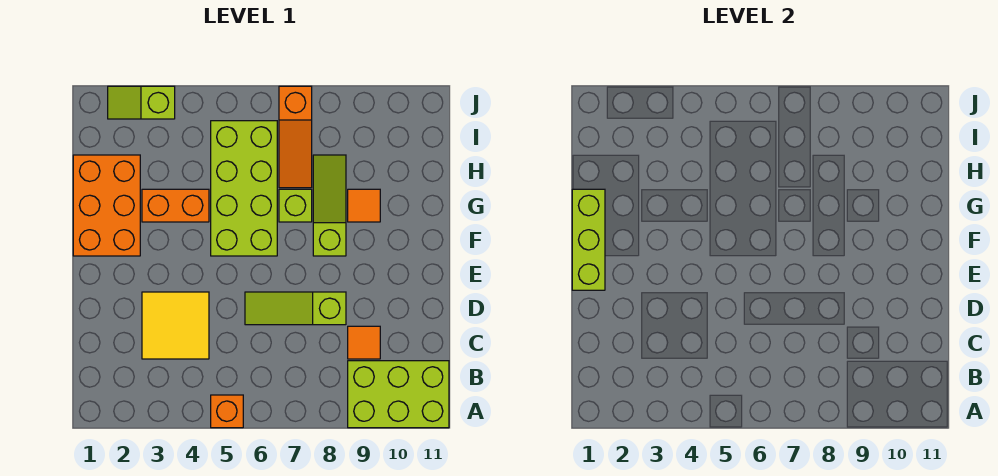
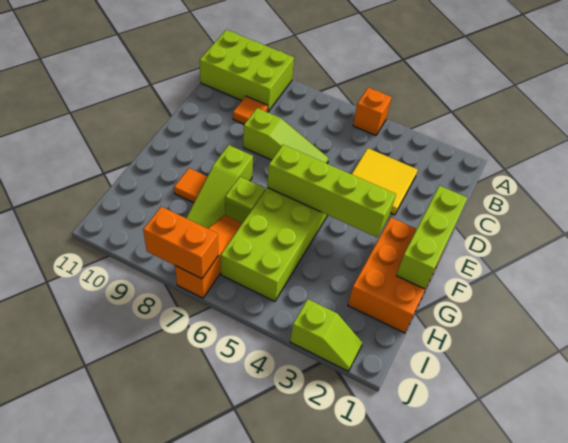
none -> lime 1x4 brick [267,145,396,237]
orange 1x2 brick [142,189,209,222] -> orange 1x2 brick moved to [143,207,218,279]

